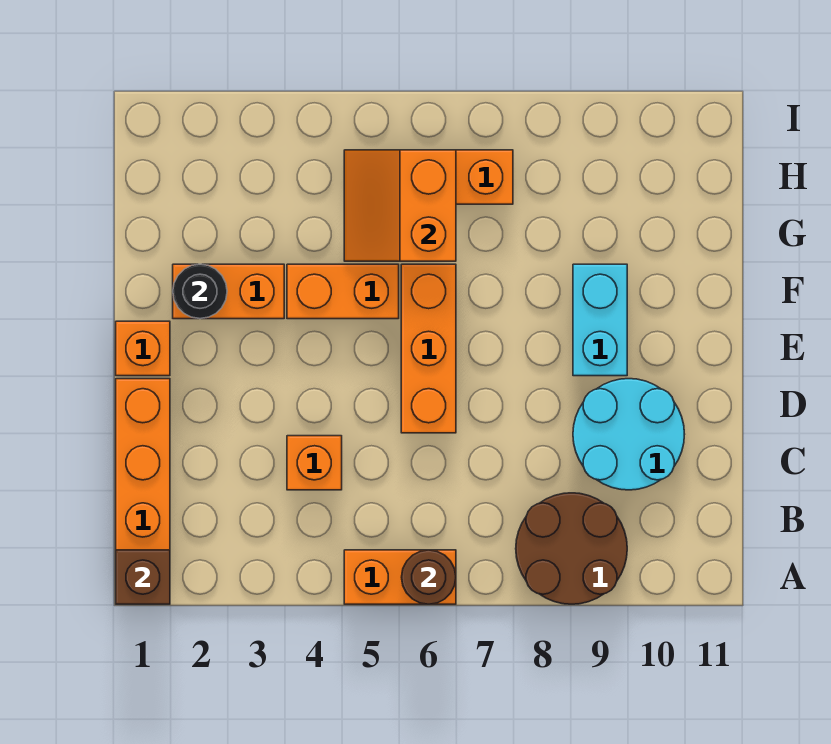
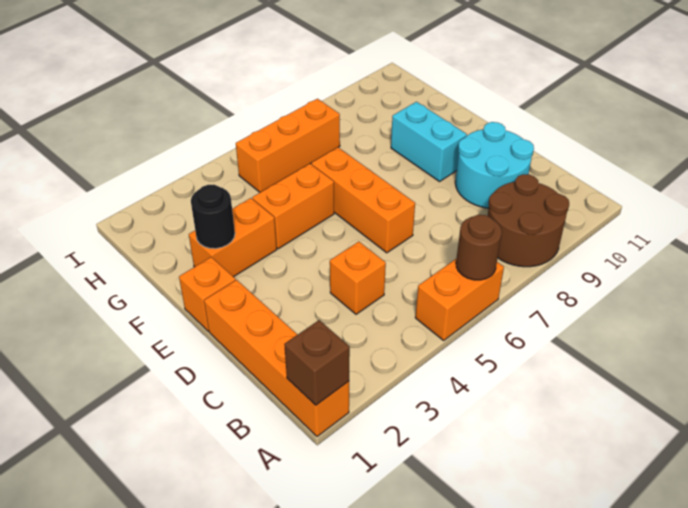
orange 2x2 slope [344,150,456,261] -> none

